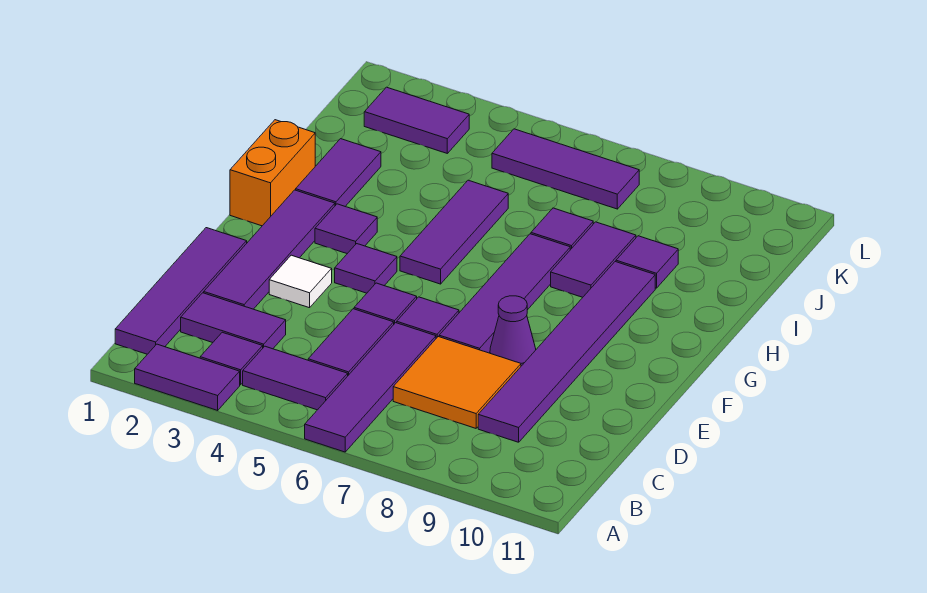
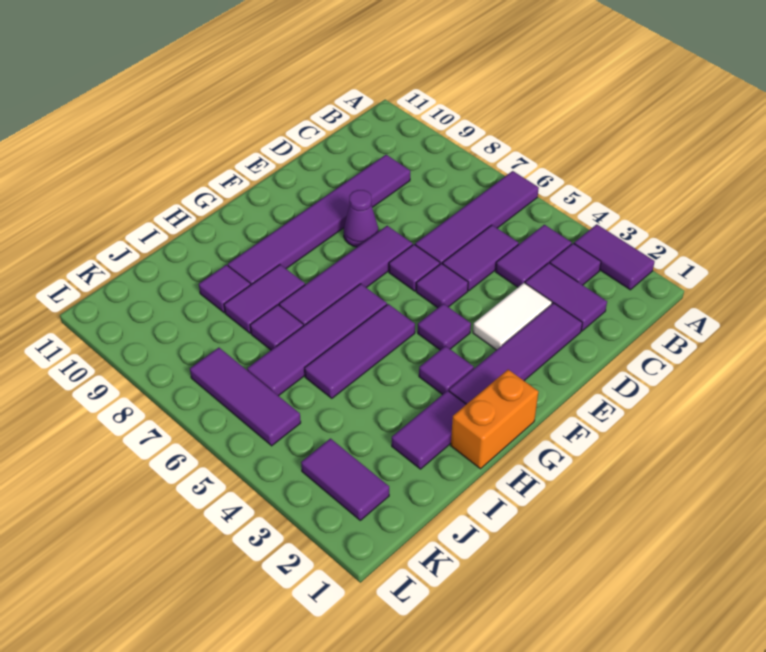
purple 1x4 tile [115,228,247,354] -> purple 1x4 tile moved to [247,284,387,396]
purple 1x2 tile [243,346,348,410] -> purple 1x2 tile turned to [496,225,572,287]
orange 2x2 tile [393,337,521,428] -> none
white 1x1 tile [269,255,332,308] -> white 1x2 tile [473,283,552,350]

